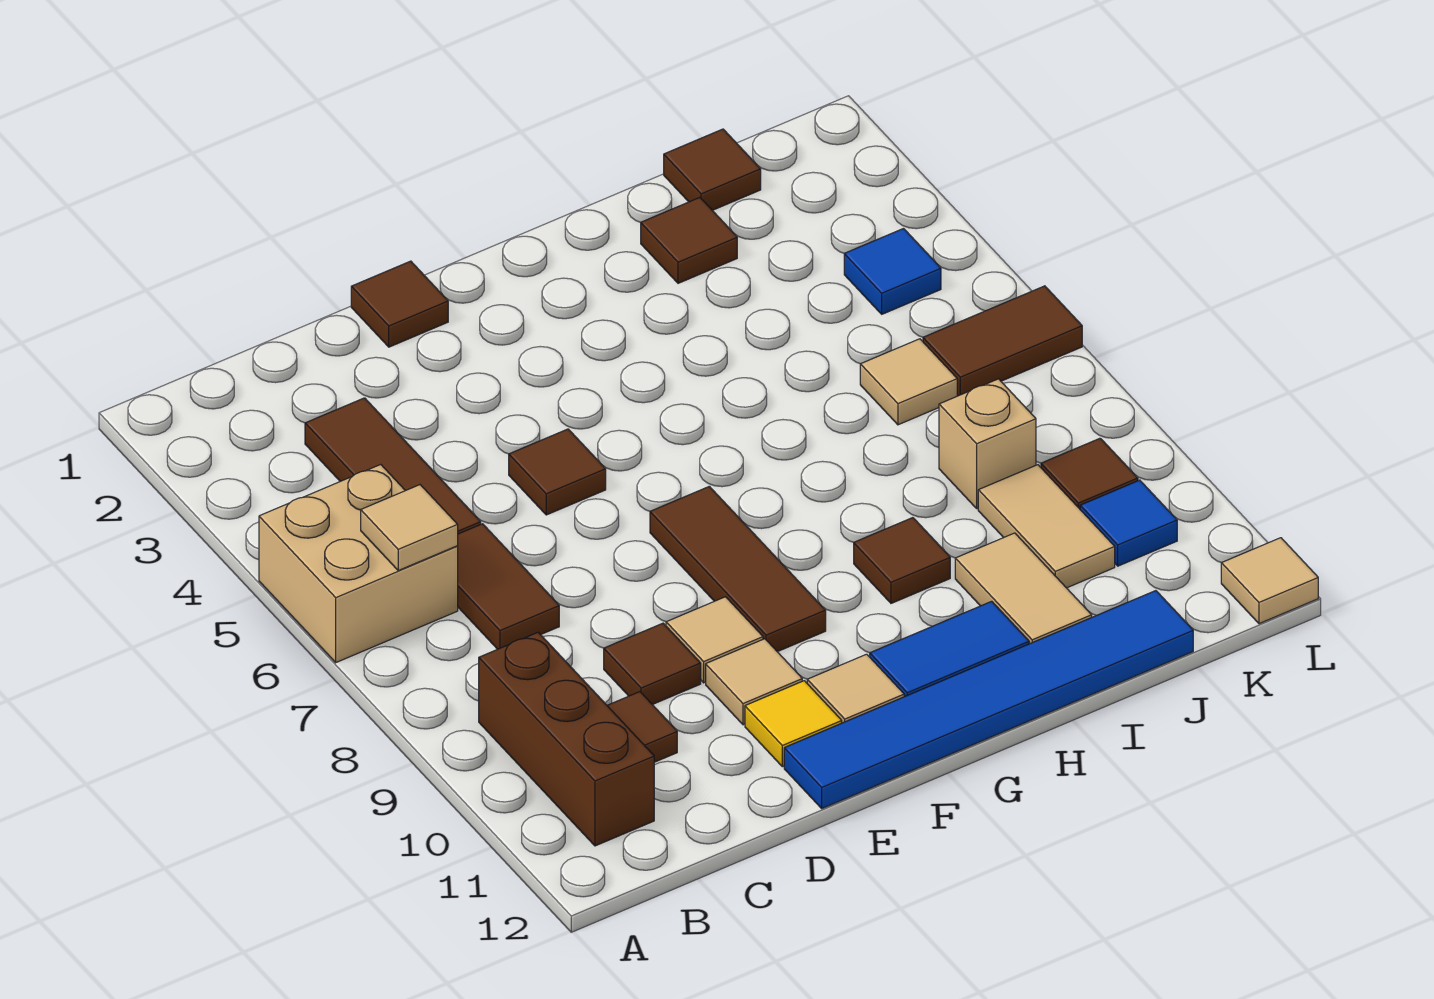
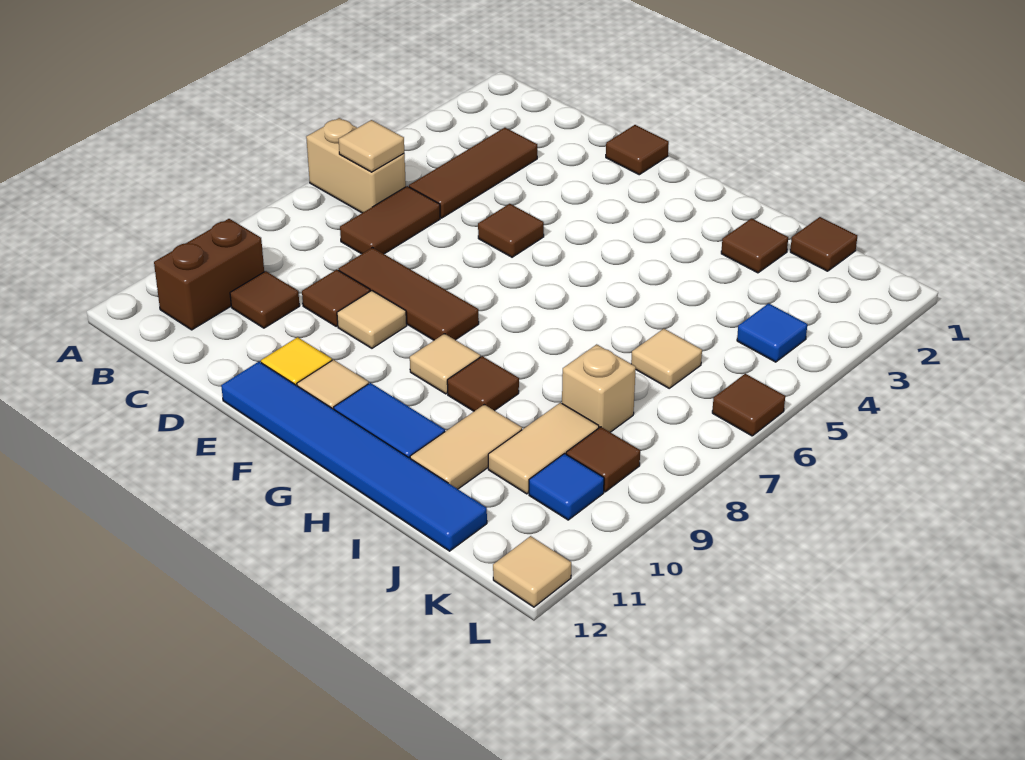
tan 2x2 brick [259,465,458,662] -> tan 1x2 brick [306,118,406,213]
brown 1x3 brick [479,632,654,846] -> brown 1x2 brick [154,219,264,330]
tan 1x1 tile [706,639,802,725] -> tan 1x1 tile moved to [410,334,480,394]
brown 1x3 tile [650,486,826,652] -> brown 1x3 tile turned to [339,247,479,340]
brown 1x2 tile [923,286,1082,396] -> brown 1x1 tile [712,374,785,436]

